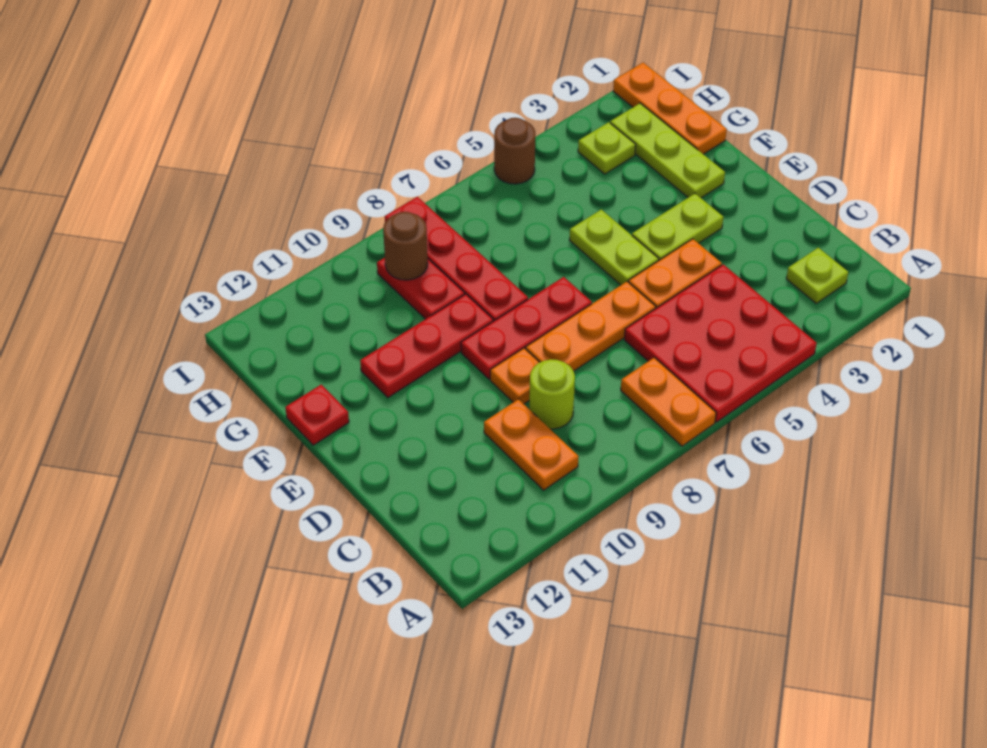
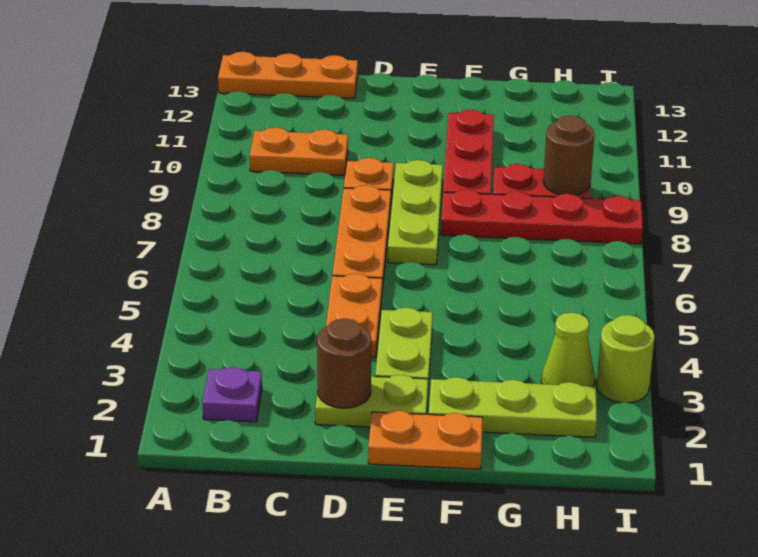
red 3x3 plate [624,264,817,422] -> none
orange 1x2 plate [621,358,716,446] -> orange 1x2 plate moved to [368,410,483,469]
lime 1x1 plate [786,248,848,303] -> purple 1x1 plate [203,367,262,422]
lime 1x1 round brick [529,359,575,429] -> lime 1x1 round brick moved to [597,315,655,403]
lime 1x2 plate [569,209,659,285] -> lime 1x2 plate moved to [315,375,428,427]
red 1x3 plate [461,277,592,379] -> lime 1x3 plate [388,160,443,265]
red 1x1 plate [285,385,349,445] -> none
orange 1x3 plate [613,63,727,154] -> orange 1x3 plate moved to [218,52,358,98]
lime 1x1 plate [578,122,636,174] -> lime 1x1 cone [542,313,595,386]
brown 1x1 round brick [494,118,535,184] -> brown 1x1 round brick moved to [317,319,372,408]

